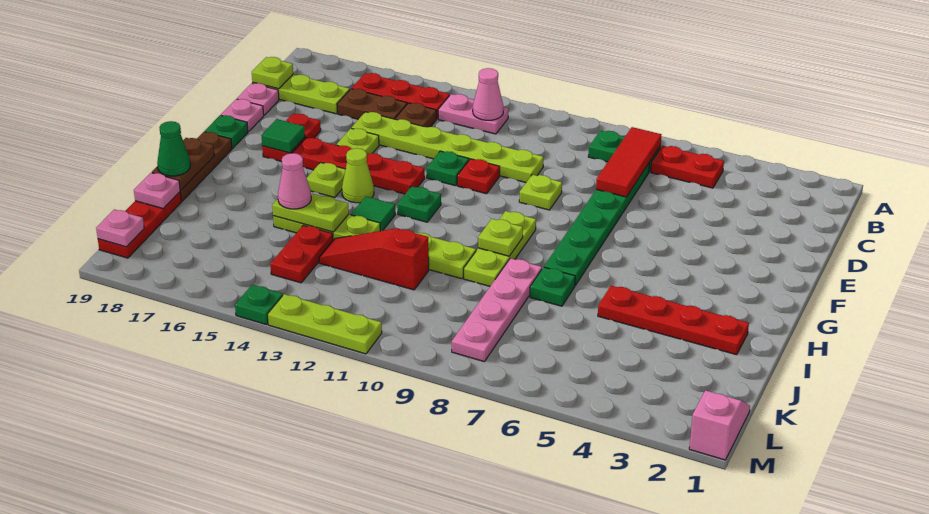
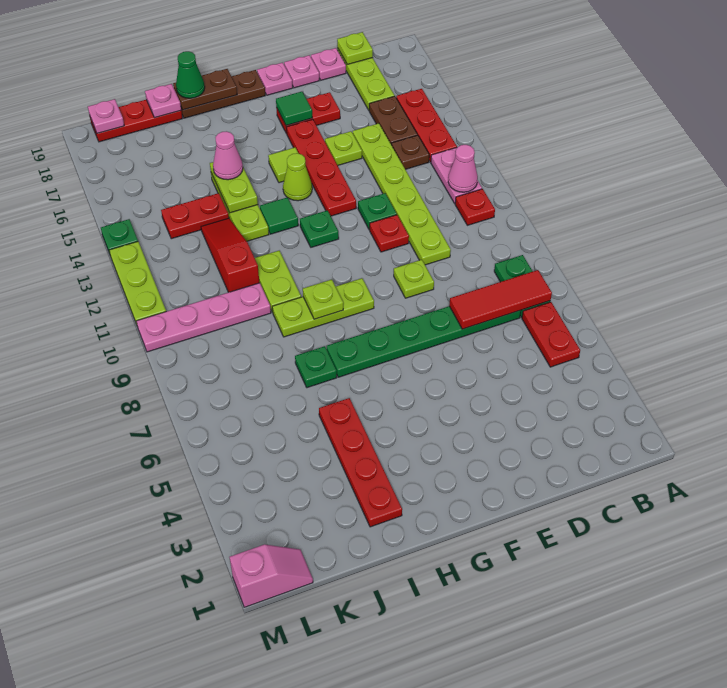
none -> red 1x1 plate [455,189,495,225]
green 1x1 plate [205,115,248,148] -> pink 1x1 plate [257,63,293,95]
lime 1x1 plate [307,162,345,197] -> lime 1x1 tile [268,148,298,183]
pink 1x4 plate [452,258,542,362] -> pink 1x4 plate moved to [136,283,271,352]

